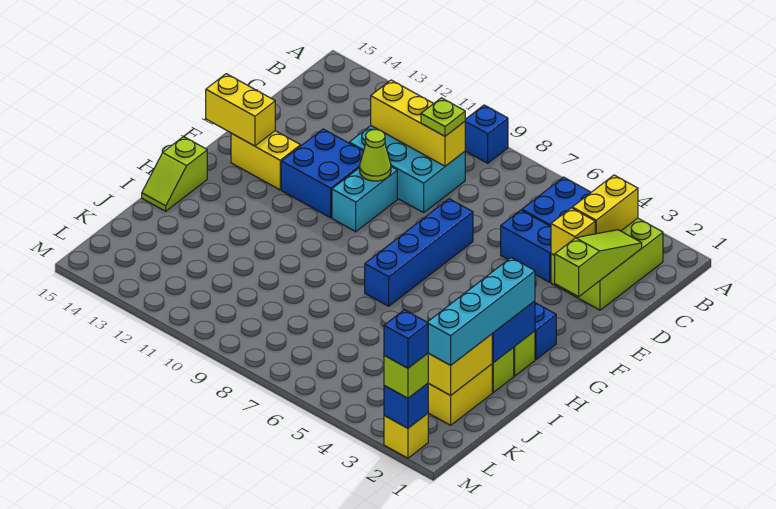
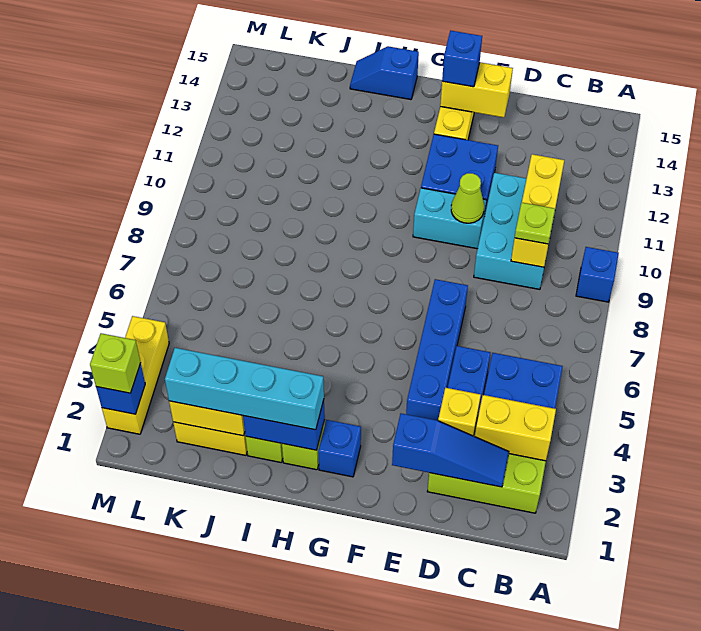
lime 1x3 slope [555,230,642,297] -> blue 1x3 slope [392,413,509,487]
blue 1x4 brick [365,199,473,306] -> blue 1x4 brick turned to [406,279,468,421]
yellow 1x2 brick [206,74,275,146] -> yellow 1x2 brick turned to [440,62,513,117]
lime 1x2 slope [142,137,207,211] -> blue 1x2 slope [350,46,419,100]
yellow 1x1 brick [384,413,428,458] -> yellow 1x3 brick [102,316,169,434]
blue 1x1 brick [384,310,428,368] -> blue 1x1 brick moved to [442,31,482,87]

